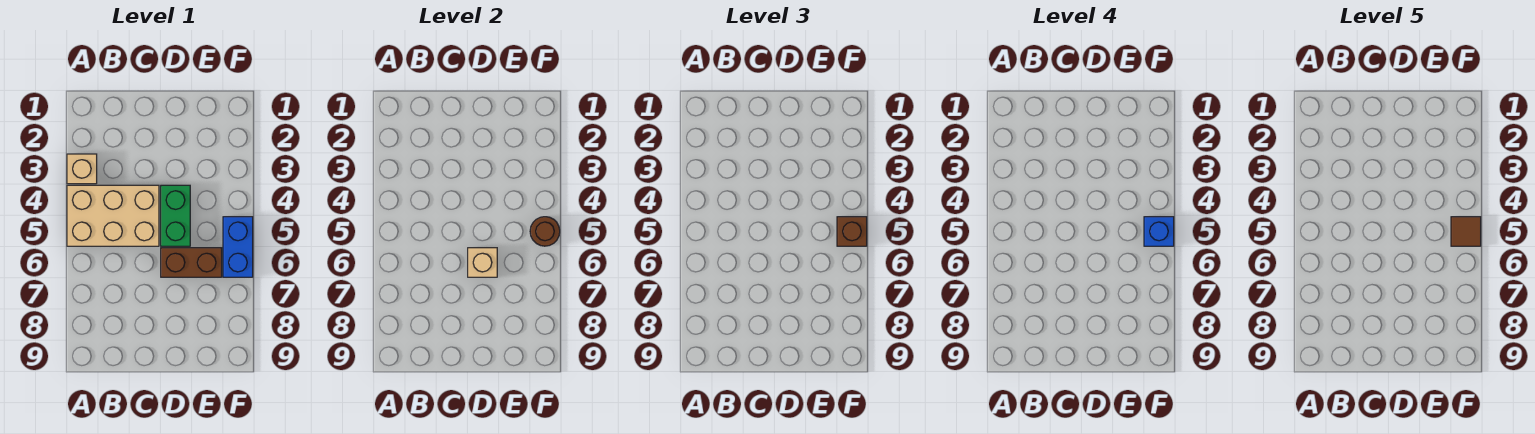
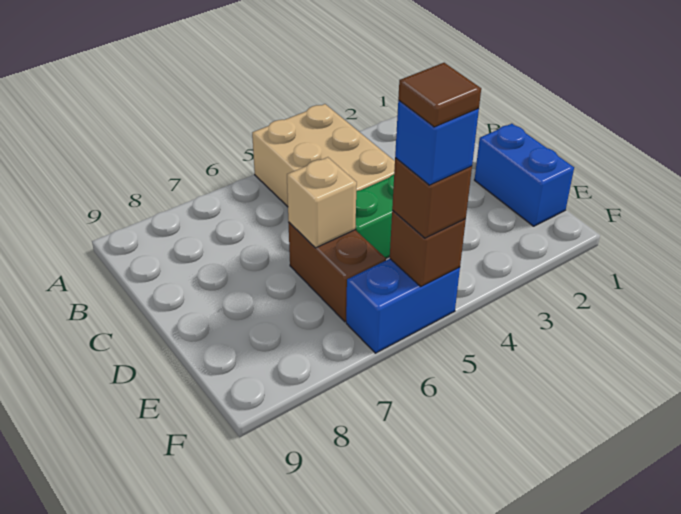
tan 1x1 brick [67,154,97,184] -> none
none -> blue 1x2 brick [475,124,574,226]
brown 1x1 round brick [530,217,560,246] -> brown 1x1 brick [390,211,466,286]

